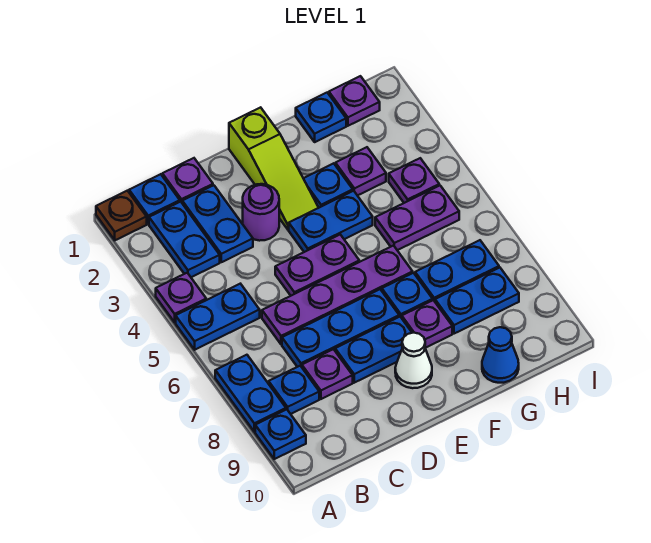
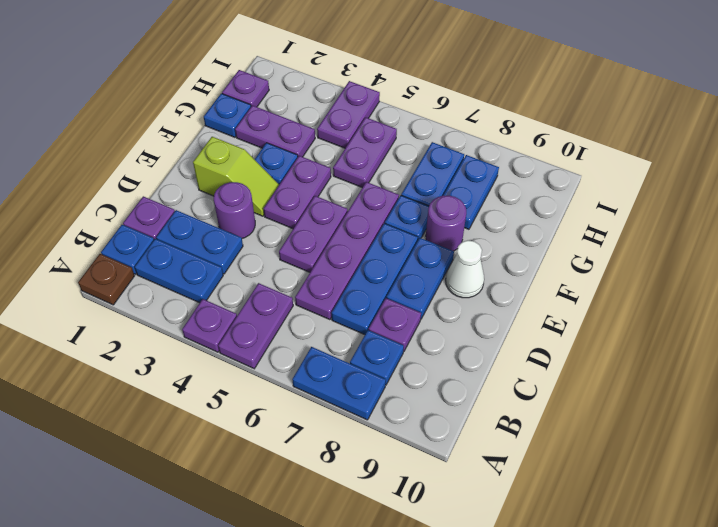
blue 1x2 plate [176,284,260,350] -> purple 1x2 plate [218,283,293,369]
blue 1x1 plate [255,409,306,459] -> none
lime 1x3 slope [229,107,319,230] -> lime 1x2 slope [193,137,279,216]
blue 1x2 plate [289,191,373,252] -> purple 1x2 plate [264,156,331,229]
purple 1x1 plate [402,300,452,348] -> purple 1x1 round brick [426,196,466,251]
purple 1x1 plate [335,147,386,196] -> purple 1x2 plate [235,105,315,157]
blue 1x1 cone [482,327,519,383] -> none
purple 1x1 plate [389,158,439,203] -> purple 1x2 plate [317,81,380,148]

